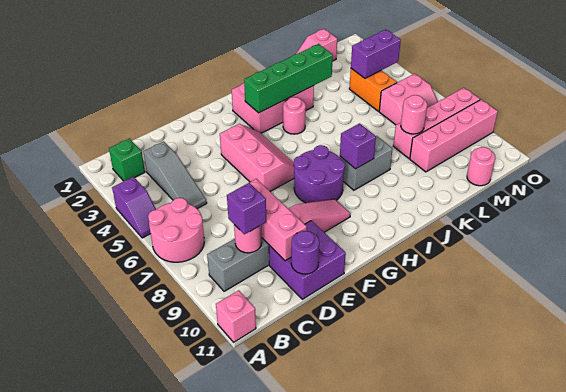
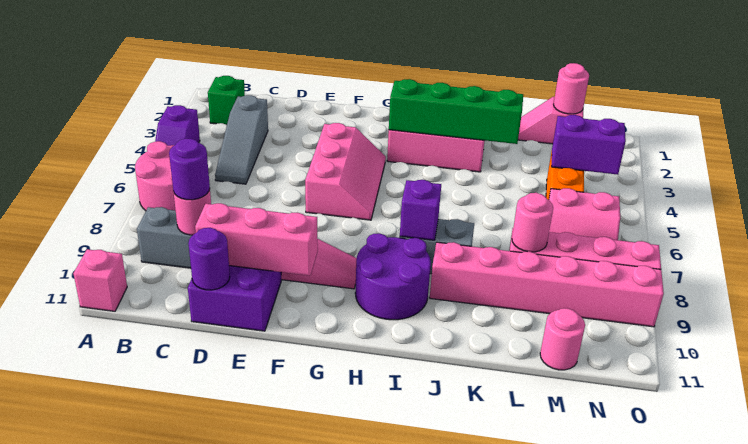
purple 1x1 brick [227,183,266,234] -> purple 1x1 round brick [169,139,210,200]
pink 1x3 brick [240,179,307,261] -> pink 1x3 brick turned to [195,203,318,276]
purple 2x2 round brick [294,145,345,203] -> purple 2x2 round brick moved to [355,233,431,320]
pink 1x1 round brick [283,97,306,134] -> pink 1x1 round brick moved to [554,63,589,114]
pink 1x4 brick [410,100,498,172] -> pink 1x6 brick [430,242,664,327]

